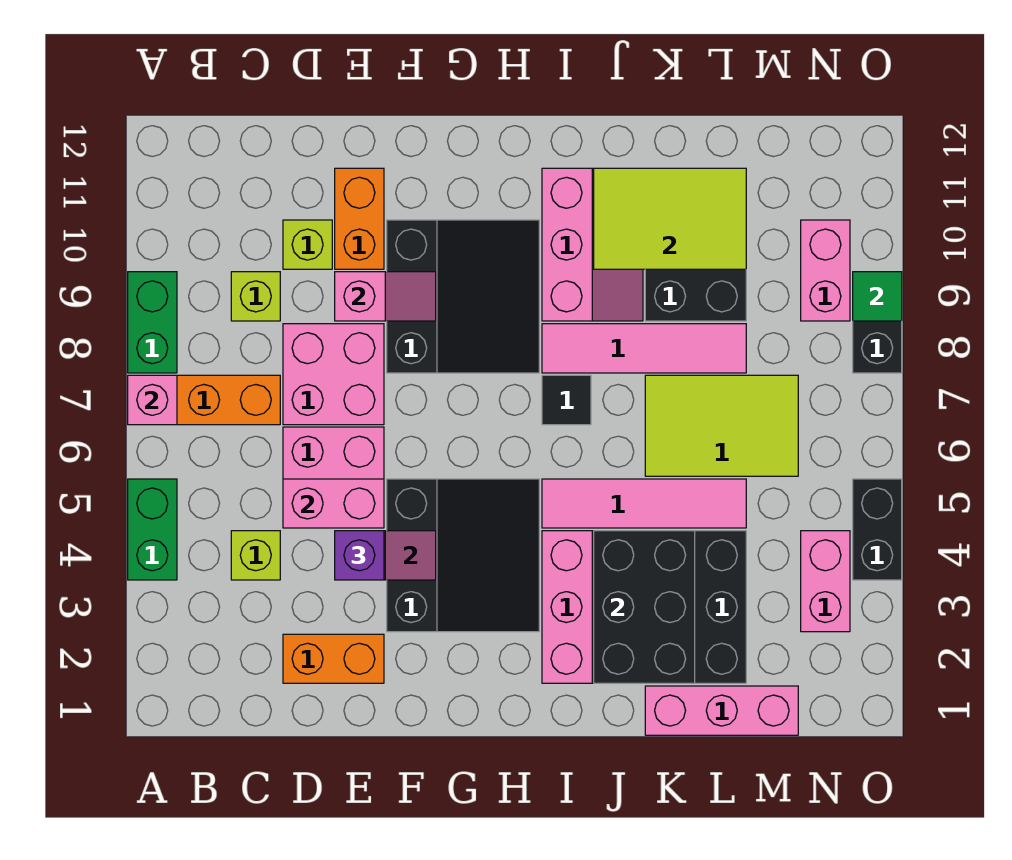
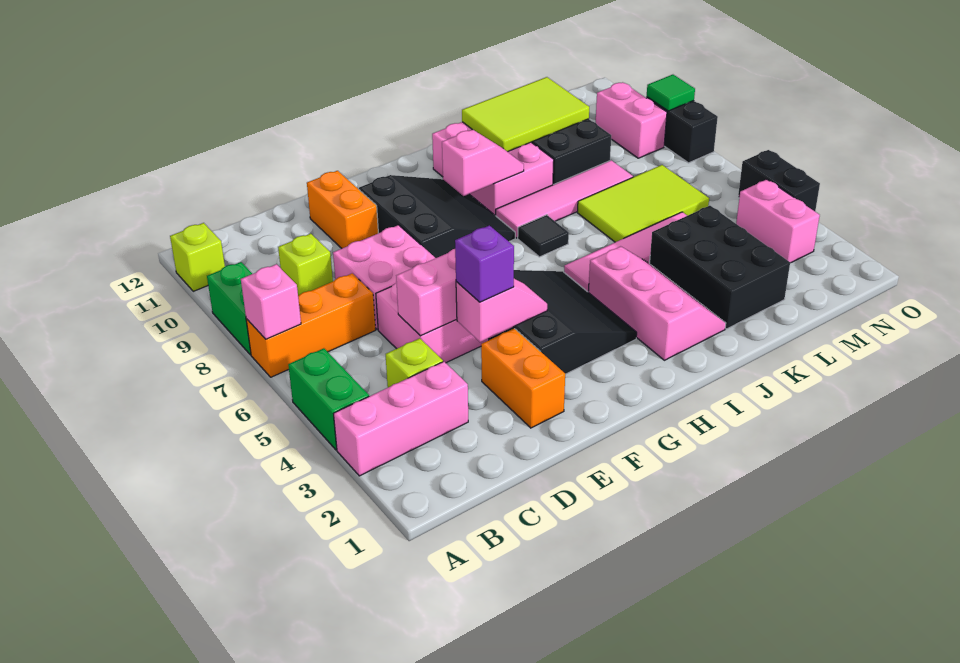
orange 1x2 brick [283,634,384,683] -> orange 1x2 brick turned to [481,328,565,428]
lime 1x1 brick [283,220,332,269] -> lime 1x1 brick moved to [170,223,225,291]
pink 1x2 slope [335,272,436,321] -> pink 1x2 slope moved to [442,130,524,196]
pink 2x3 slope [542,168,643,321] -> pink 2x3 brick [432,122,554,216]
black 2x3 brick [594,531,695,683] -> none
pink 1x3 brick [645,686,798,735] -> pink 1x3 brick moved to [334,362,468,476]

